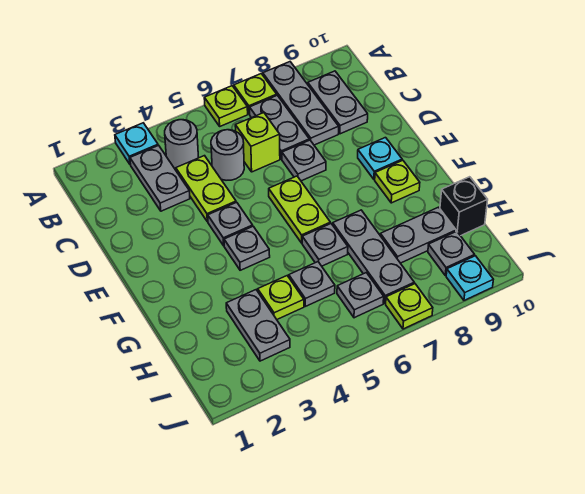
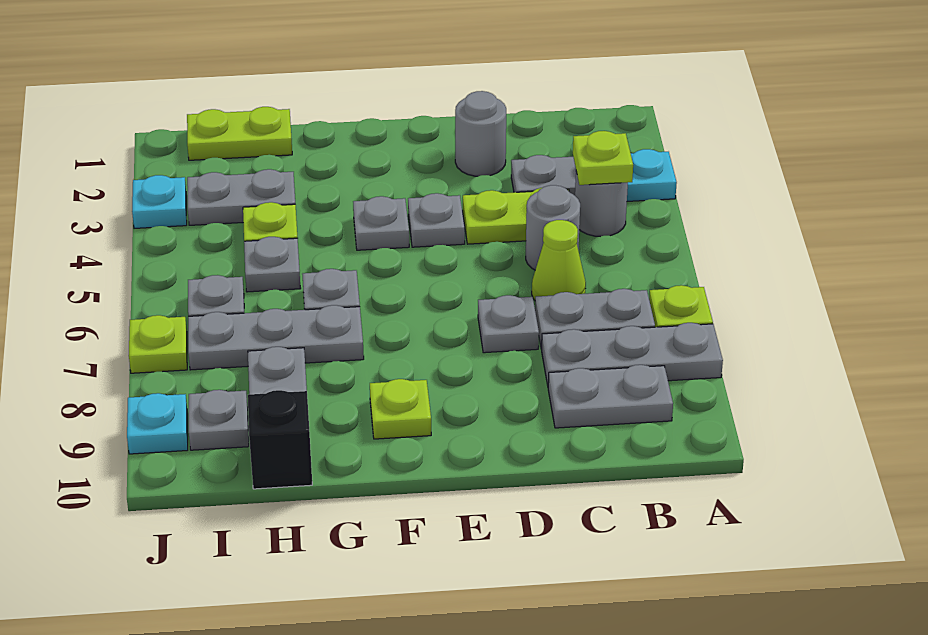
lime 1x1 plate [204,86,248,126] -> lime 1x1 plate moved to [573,131,633,185]
lime 1x1 brick [235,113,280,172] -> lime 1x1 cone [532,220,586,300]
none -> grey 1x1 round brick [455,91,506,176]
lime 1x2 plate [269,176,330,243] -> lime 1x2 plate moved to [187,107,292,160]
cyan 1x1 plate [358,138,402,179] -> cyan 1x1 plate moved to [132,175,187,228]

